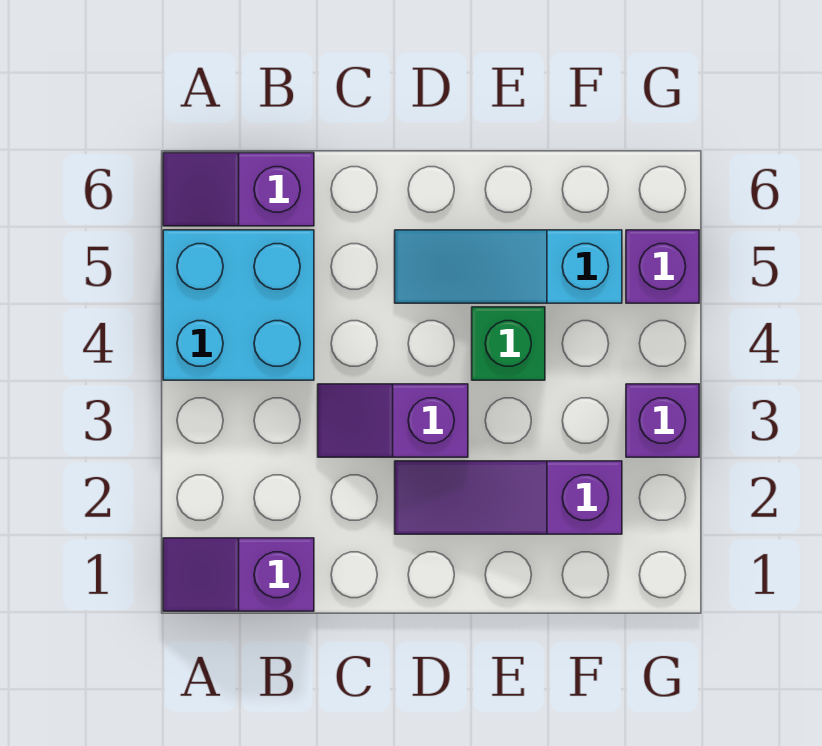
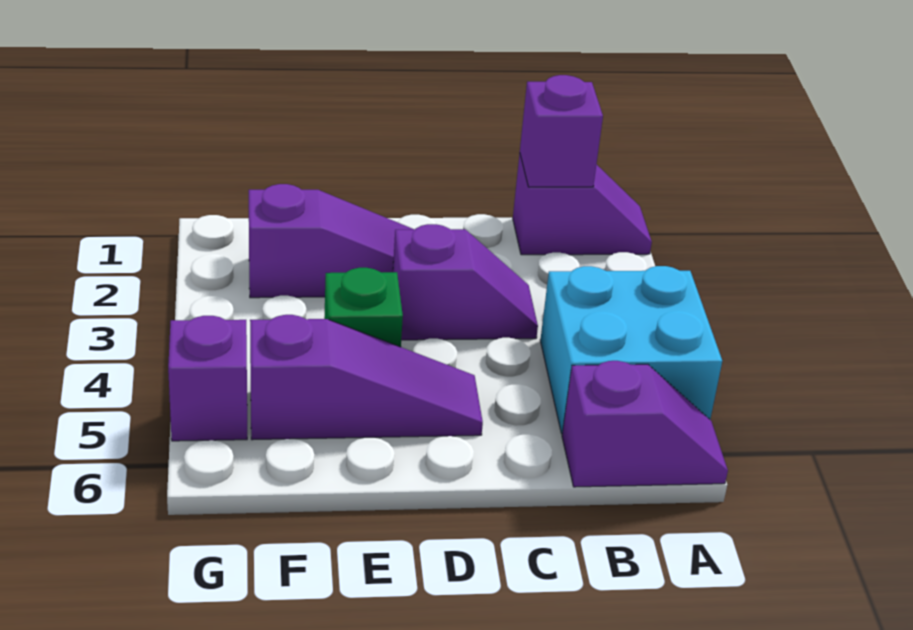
cyan 1x3 slope [395,230,622,303] -> purple 1x3 slope [250,315,483,440]
purple 1x1 brick [626,384,699,457] -> purple 1x1 brick moved to [520,75,603,187]

